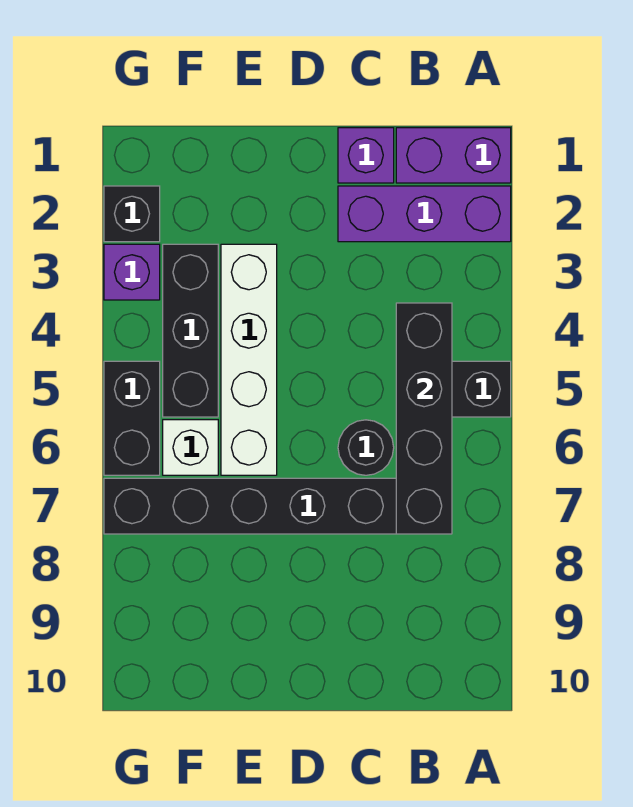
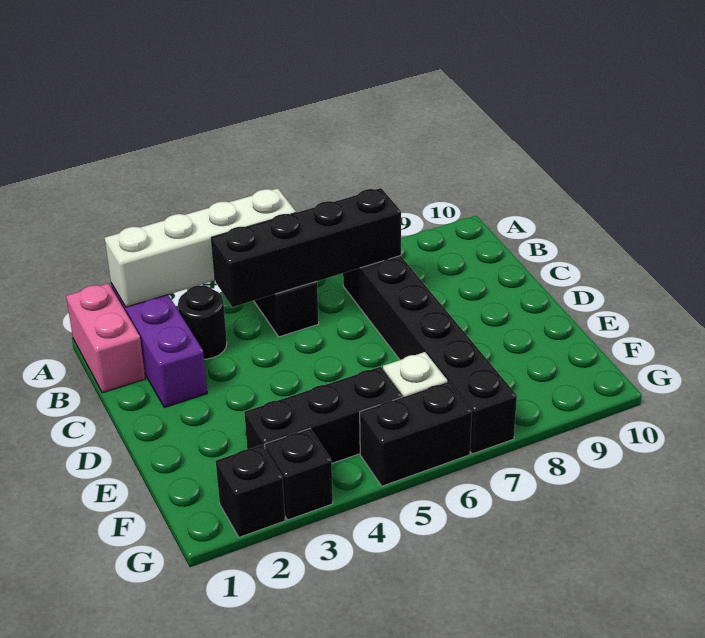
purple 1x2 brick [396,128,511,183] -> pink 1x2 brick [66,283,145,393]
purple 1x1 brick [338,128,394,183] -> none
black 1x1 round brick [338,420,394,475] -> black 1x1 round brick moved to [178,285,227,359]
white 1x4 brick [221,244,277,475] -> white 1x4 brick moved to [105,188,296,307]
purple 1x1 brick [104,244,160,300] -> black 1x1 brick [265,429,333,520]

